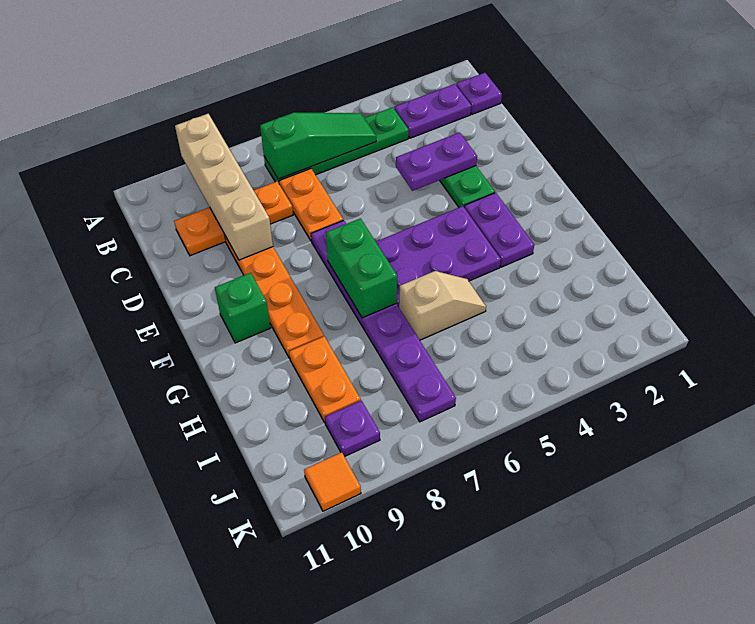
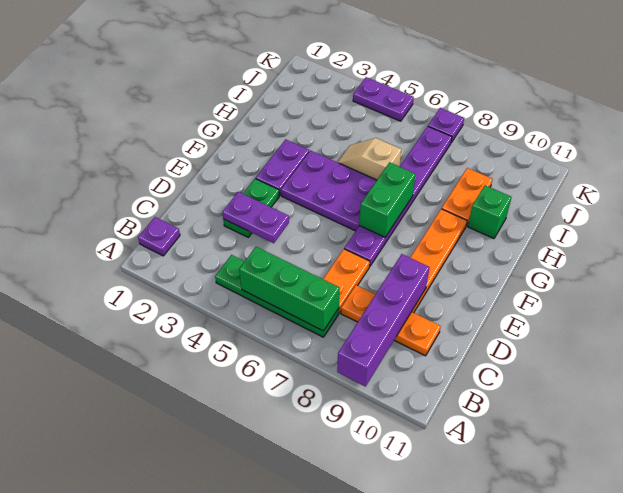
tan 1x4 brick [175,114,273,260] -> purple 1x4 brick [337,254,430,387]
purple 1x2 plate [394,84,471,138] -> purple 1x2 plate moved to [353,77,414,121]
green 1x3 slope [260,113,376,179] -> green 1x3 brick [239,247,340,331]
green 1x1 brick [215,273,270,343] -> green 1x1 brick moved to [468,185,511,239]
purple 1x1 plate [325,401,380,457] -> purple 1x1 plate moved to [428,108,464,142]
orange 1x1 tile [304,452,361,511] -> none

